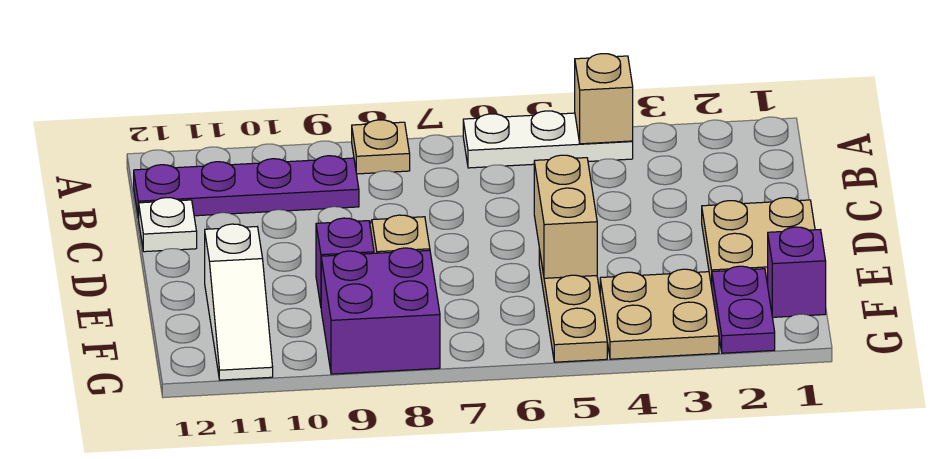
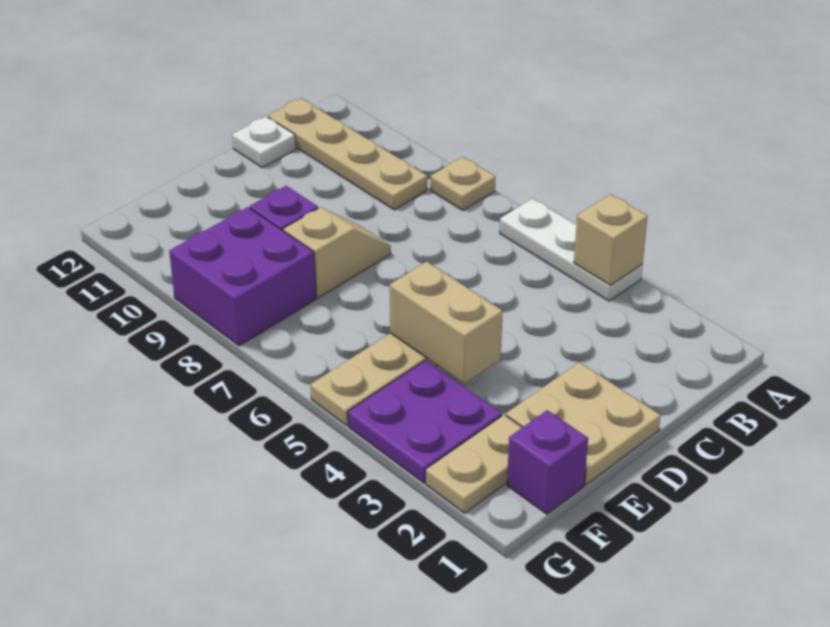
purple 1x4 plate [134,156,359,218] -> tan 1x4 plate [268,98,427,210]
tan 1x2 brick [534,155,597,278] -> tan 1x2 brick turned to [390,262,503,384]
white 1x3 slope [205,224,273,380] -> none
purple 1x2 plate [712,266,775,353] -> tan 1x2 plate [426,415,522,513]
tan 2x2 plate [600,269,719,359] -> purple 2x2 plate [348,361,502,483]

